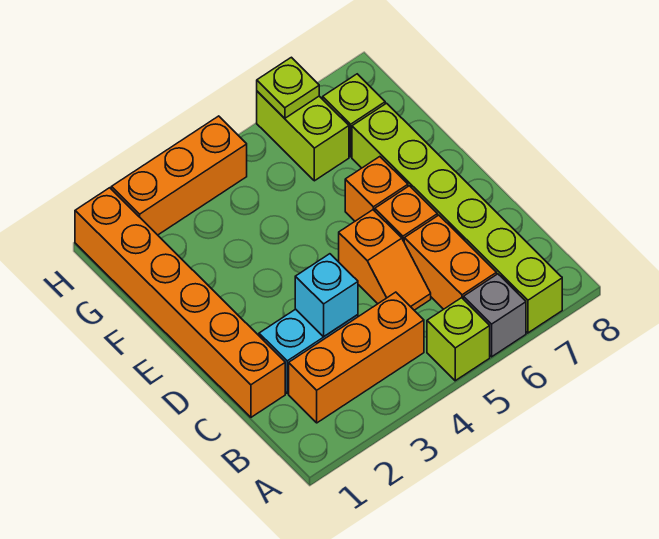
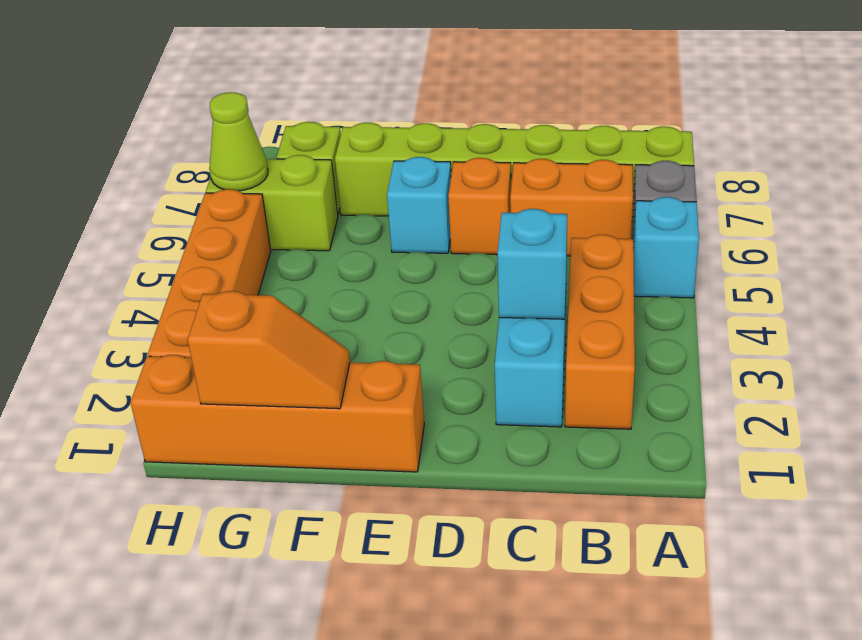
lime 1x1 brick [427,298,490,381] -> cyan 1x1 brick [633,197,699,298]
orange 1x6 brick [75,188,285,417] -> orange 1x4 brick [131,355,424,472]
orange 1x2 slope [339,210,431,310] -> orange 1x2 slope moved to [188,291,350,409]
orange 1x1 brick [345,157,408,221] -> cyan 1x1 brick [387,157,451,253]
orange 1x3 brick [111,116,247,235] -> orange 1x4 brick [148,189,271,358]
lime 1x1 plate [257,57,319,118] -> lime 1x1 cone [209,92,268,191]

